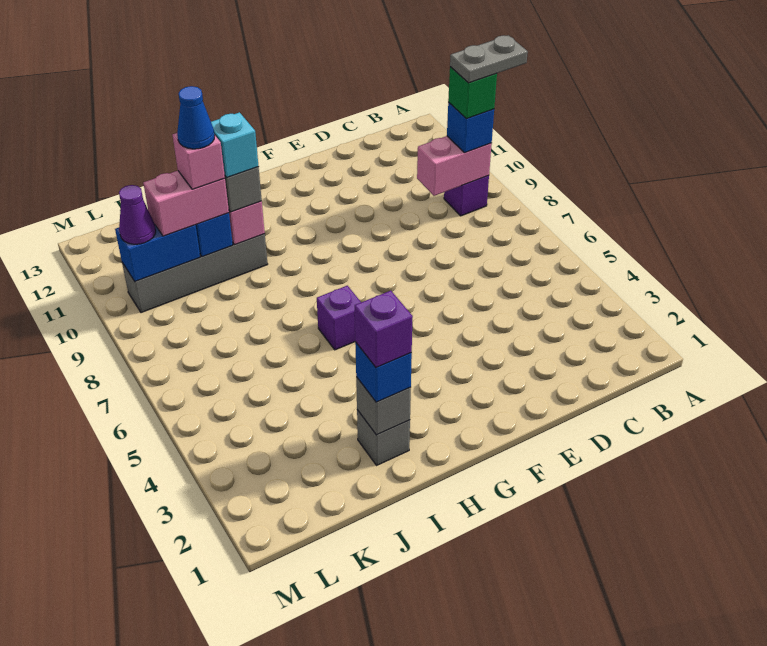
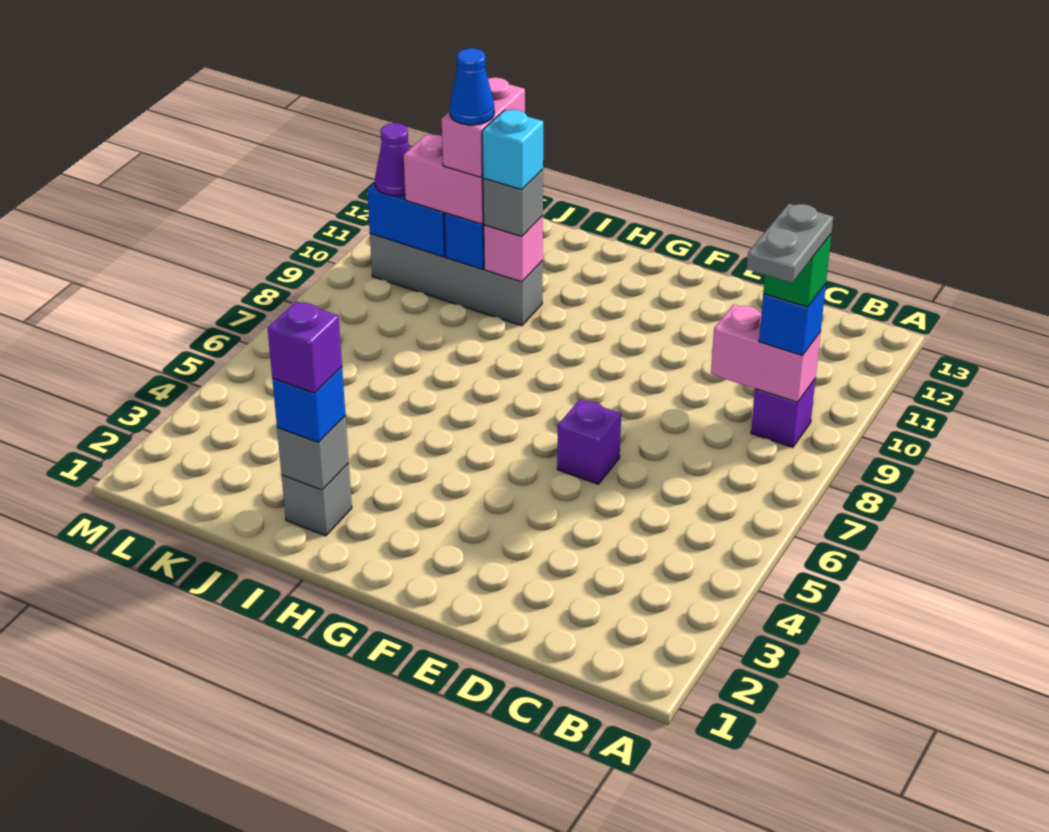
grey 1x2 plate [450,35,528,83] -> grey 1x2 plate turned to [747,204,833,283]
purple 1x1 brick [317,286,361,350] -> purple 1x1 brick moved to [557,399,621,484]
pink 1x1 brick [173,133,225,189] -> pink 1x2 brick [442,78,525,177]

